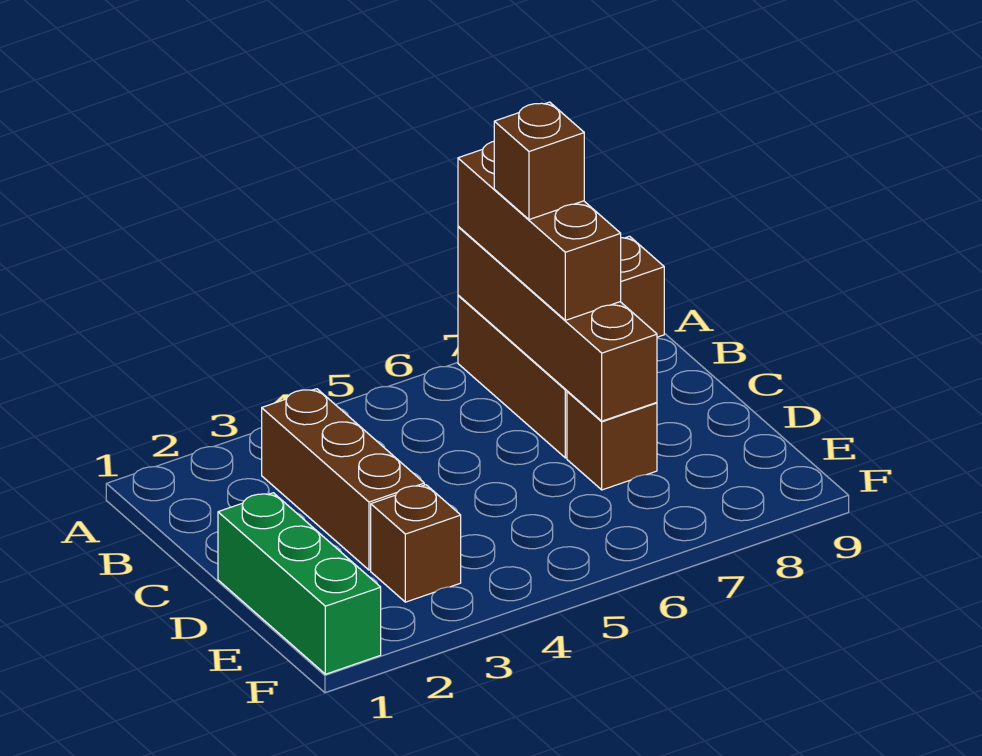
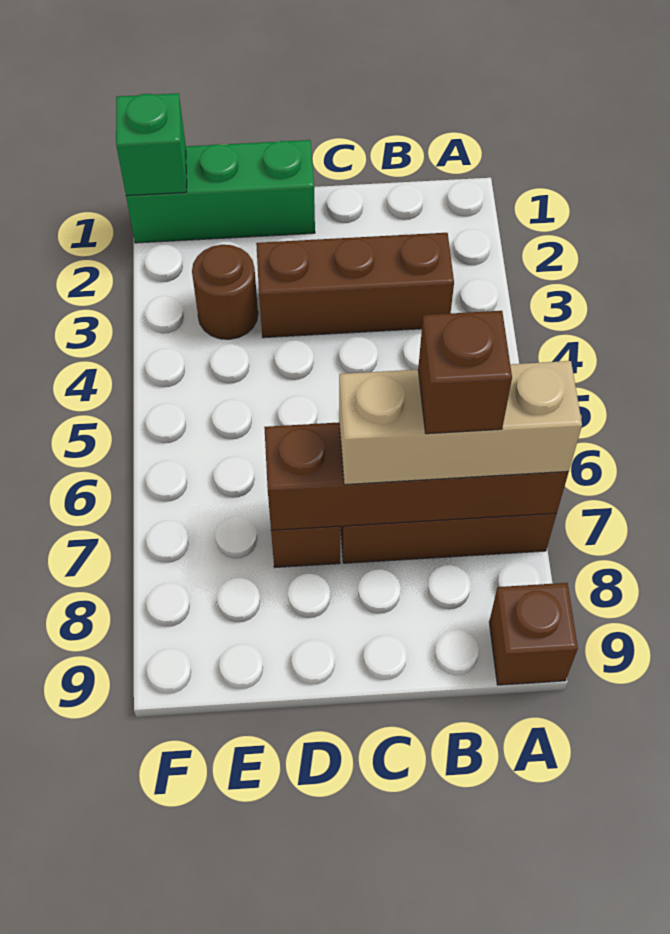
brown 1x3 brick [458,141,621,320] -> tan 1x3 brick [339,361,582,485]
brown 1x1 brick [371,485,461,602] -> brown 1x1 round brick [192,245,258,339]
none -> green 1x1 brick [116,93,187,196]

